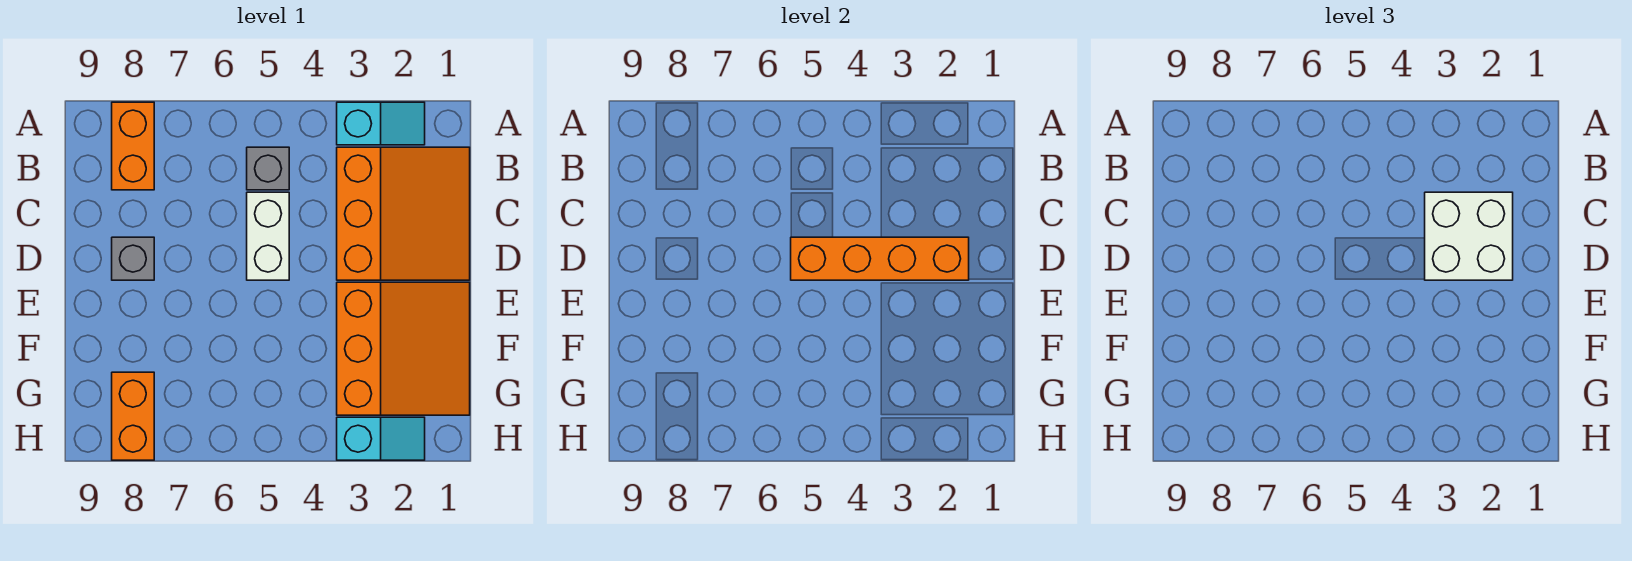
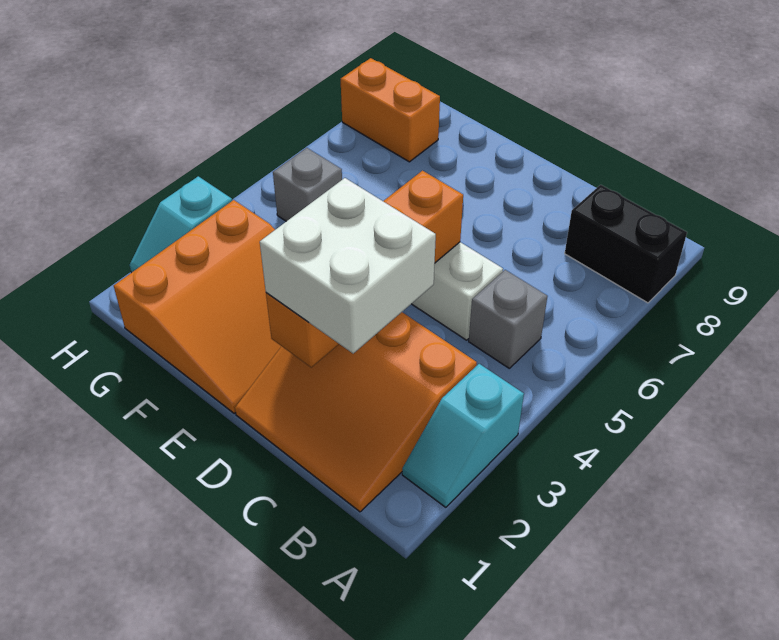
orange 1x2 brick [112,102,154,190] -> black 1x2 brick [565,185,687,303]
grey 1x1 brick [112,237,154,280] -> grey 1x1 brick moved to [273,148,342,221]
orange 3x3 slope [337,282,470,415] -> orange 3x3 slope turned to [114,200,281,414]

